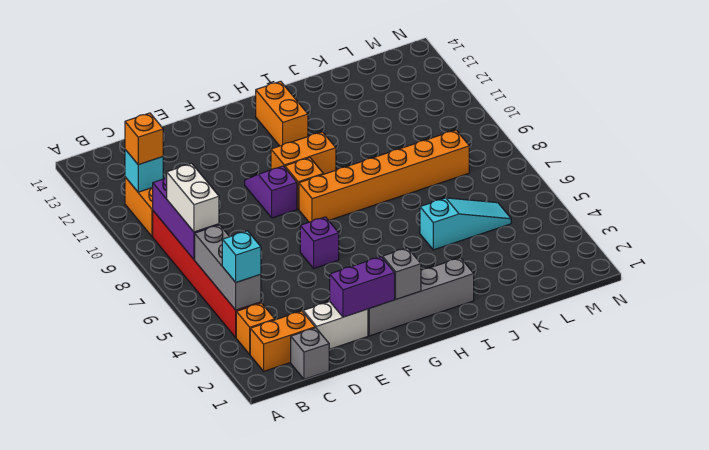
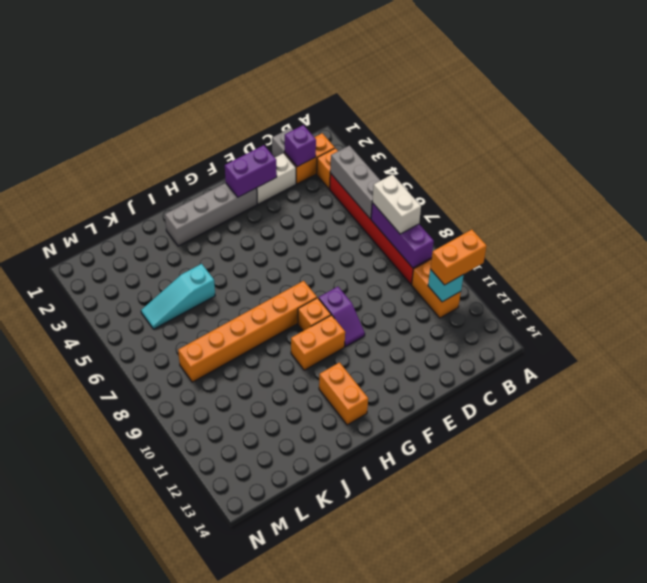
cyan 1x1 brick [222,231,261,282] -> none
orange 1x1 brick [125,113,163,165] -> orange 1x2 brick [430,230,487,285]
purple 1x1 brick [300,217,339,268] -> purple 1x1 brick moved to [285,125,316,167]
grey 1x1 brick [383,248,421,299] -> none

